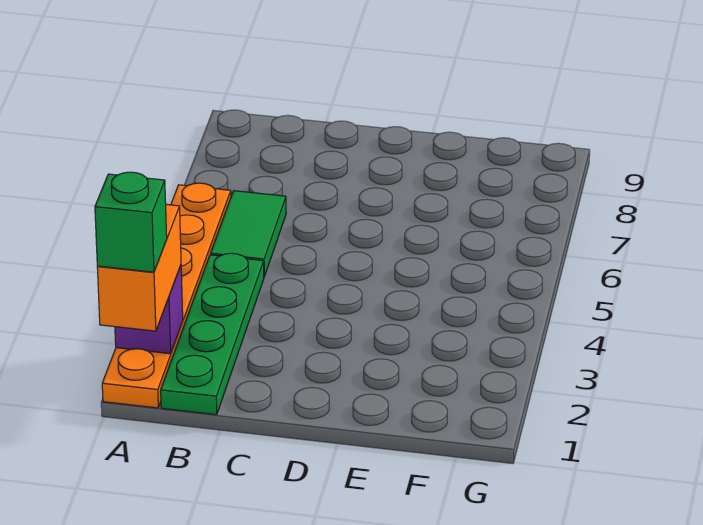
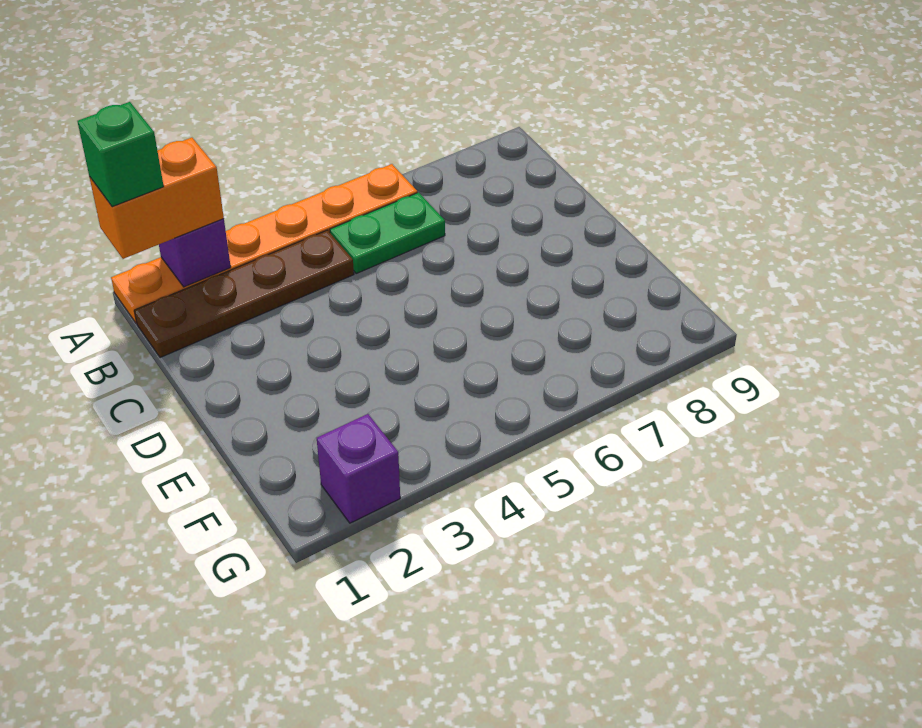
green 1x4 plate [161,253,264,415] -> brown 1x4 plate [134,230,354,358]
green 1x2 tile [211,191,286,277] -> green 1x2 plate [330,193,445,274]
none -> purple 1x1 brick [317,414,400,523]

